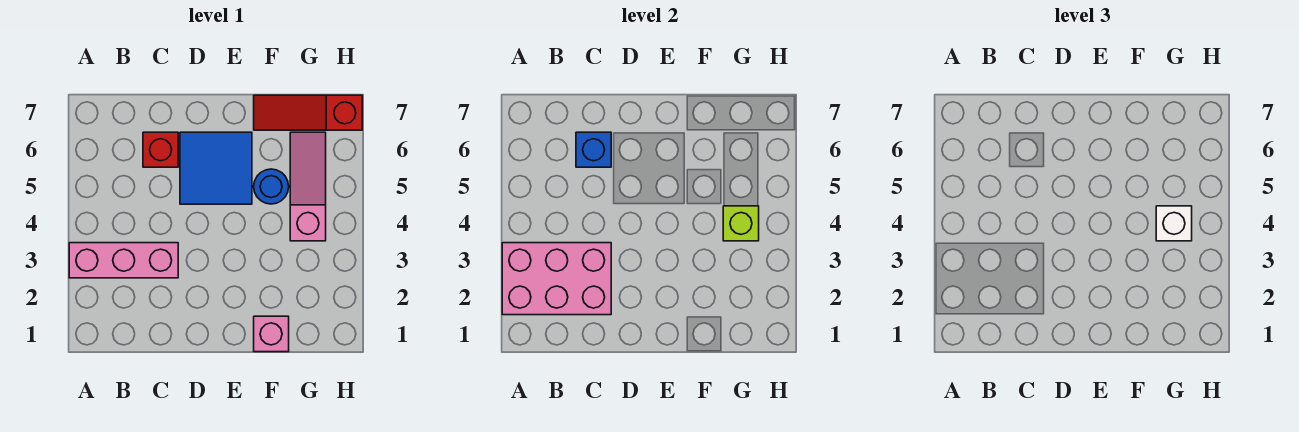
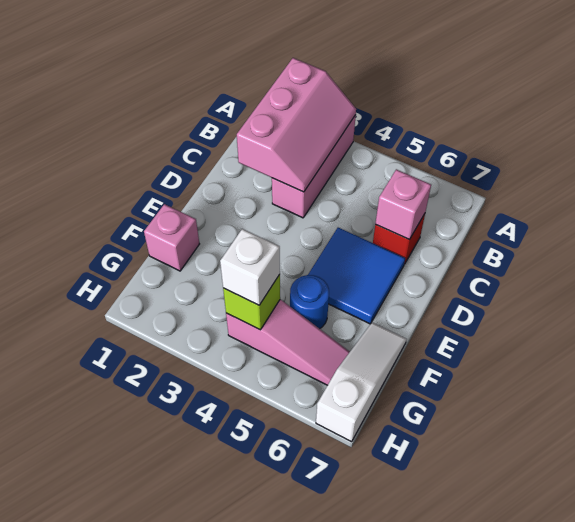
pink 2x3 brick [502,243,611,315] -> pink 2x3 slope [237,58,356,192]
blue 1x1 brick [576,132,611,167] -> pink 1x1 brick [375,169,431,240]
red 1x3 slope [254,95,362,130] -> white 1x3 slope [316,323,406,442]

